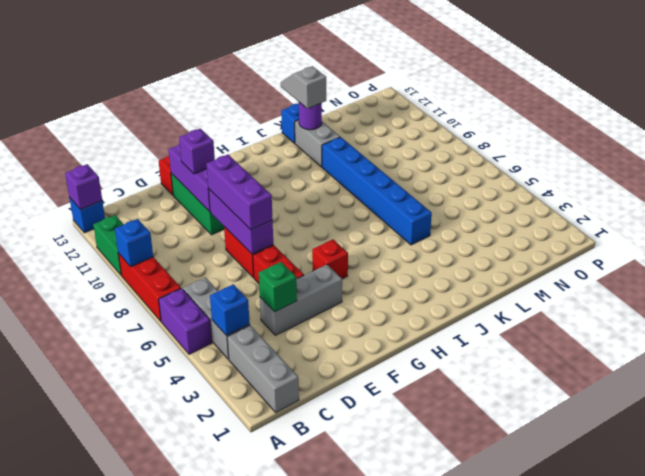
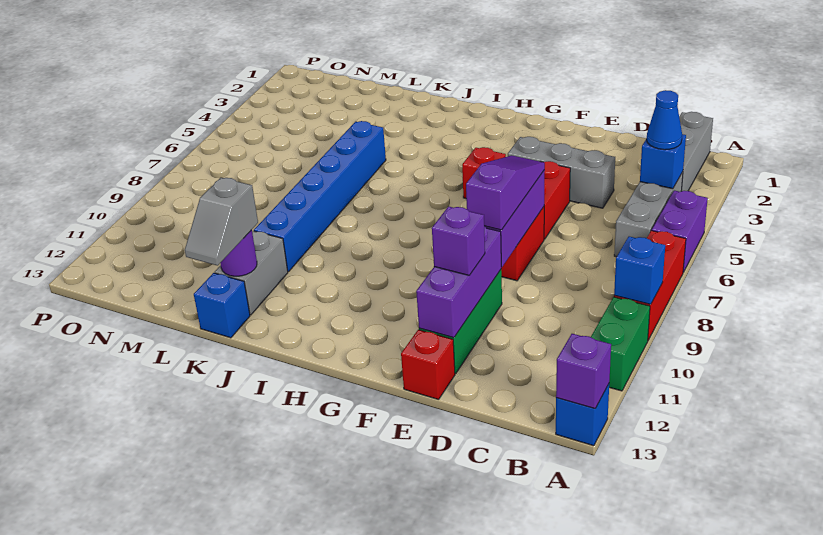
none -> blue 1x1 cone [647,90,682,150]
green 1x1 brick [259,262,297,312] -> none
purple 1x3 brick [206,155,273,230] -> purple 1x3 slope [466,155,545,230]

